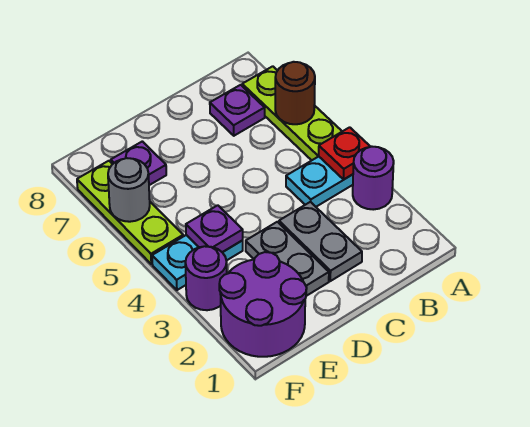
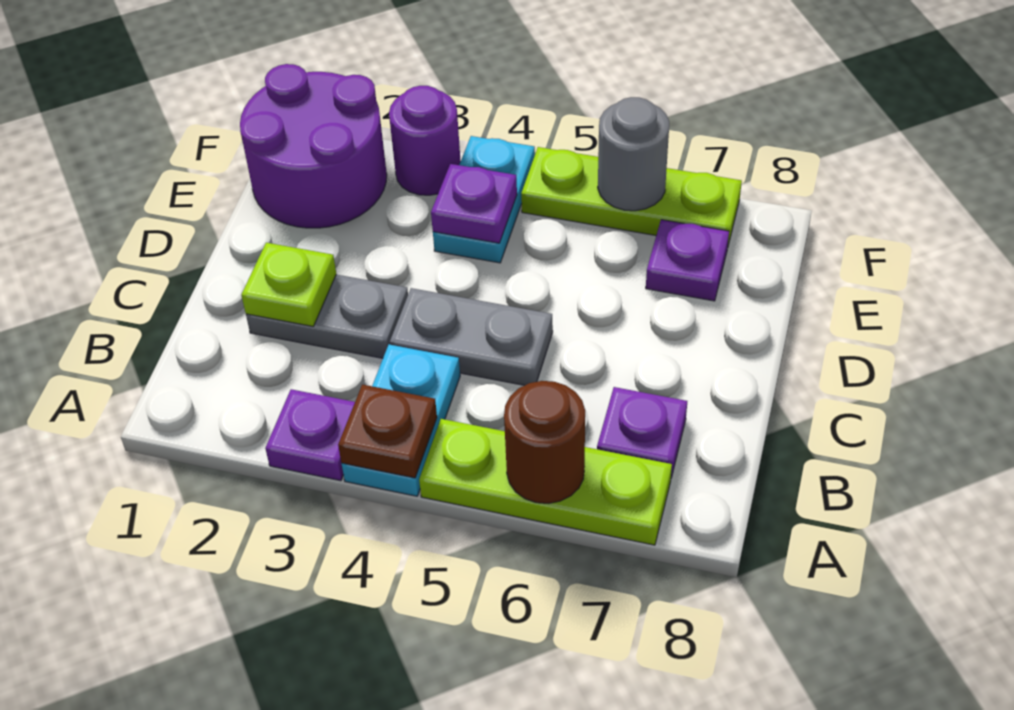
purple 1x1 round brick [353,147,394,210] -> purple 1x1 plate [265,389,355,481]
red 1x1 plate [319,127,370,179] -> brown 1x1 plate [338,385,437,478]
none -> lime 1x1 plate [241,243,336,326]
grey 1x2 plate [246,222,329,296] -> grey 1x2 plate moved to [390,288,553,385]

